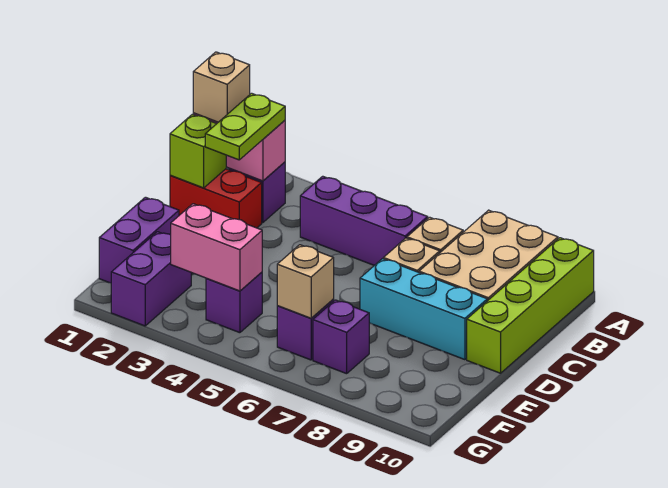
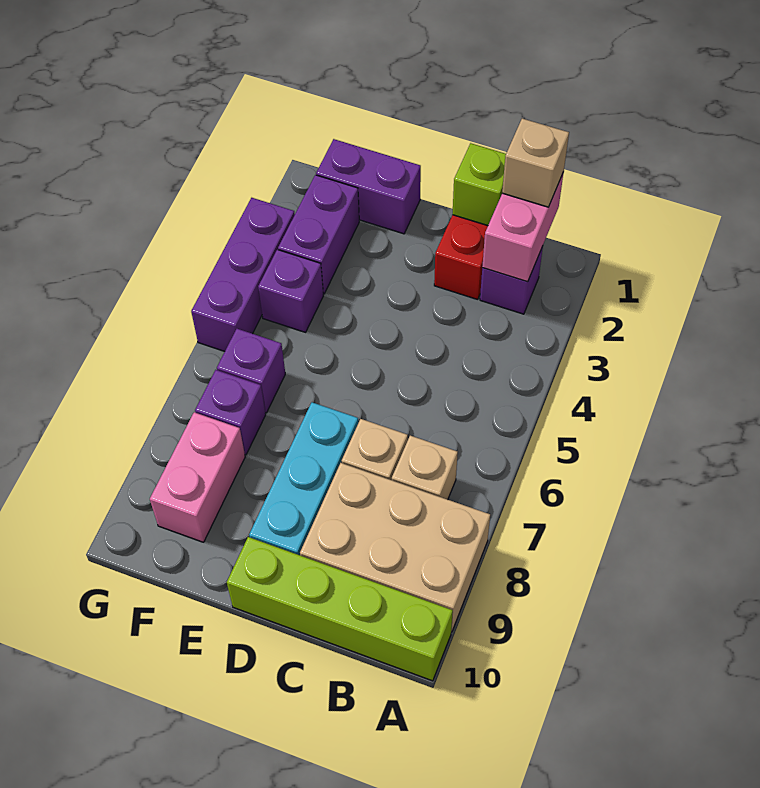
lime 1x2 plate [205,93,285,160] -> none
purple 1x3 brick [300,176,428,265] -> purple 1x3 brick moved to [191,198,295,351]
purple 1x2 brick [111,232,191,326] -> purple 1x2 brick turned to [278,175,359,294]
pink 1x2 brick [171,204,262,291] -> pink 1x2 brick moved to [150,412,245,542]
tan 1x1 brick [277,245,334,318] -> none

